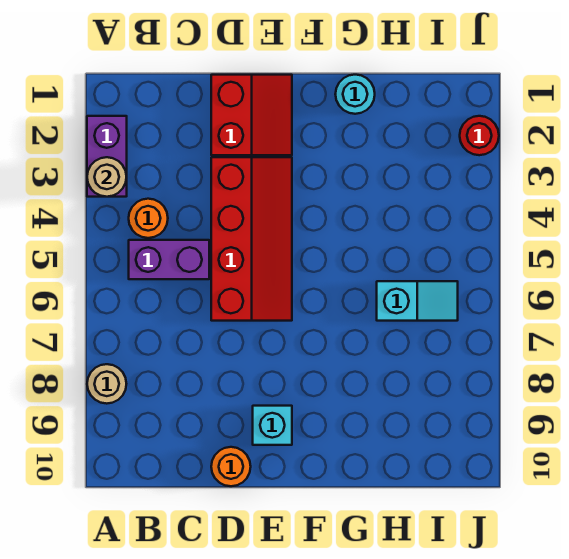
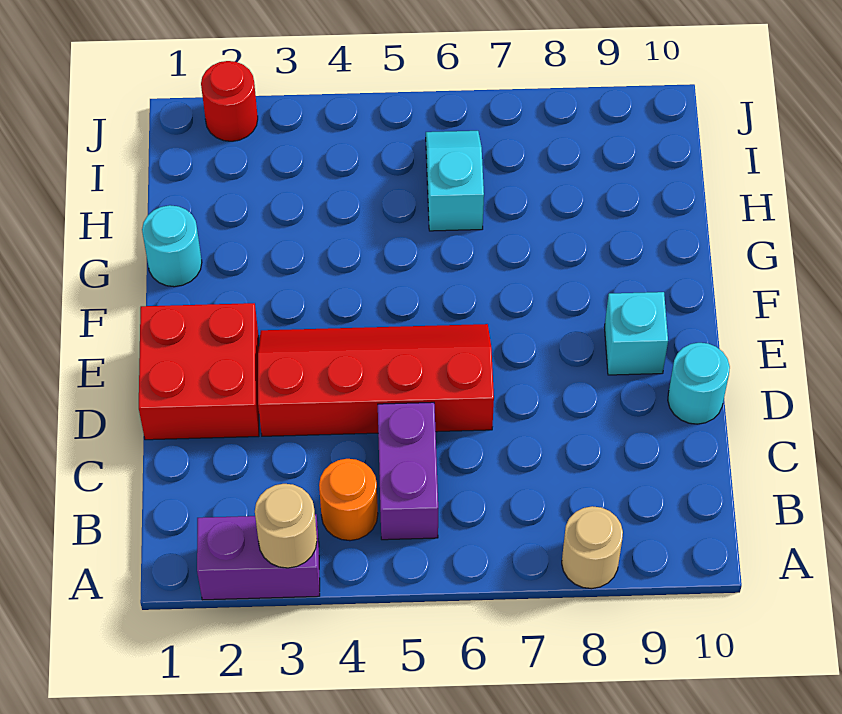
red 2x2 slope [211,75,292,155] -> red 2x2 brick [139,303,259,440]
orange 1x1 round brick [211,447,251,486] -> cyan 1x1 round brick [668,343,730,424]

